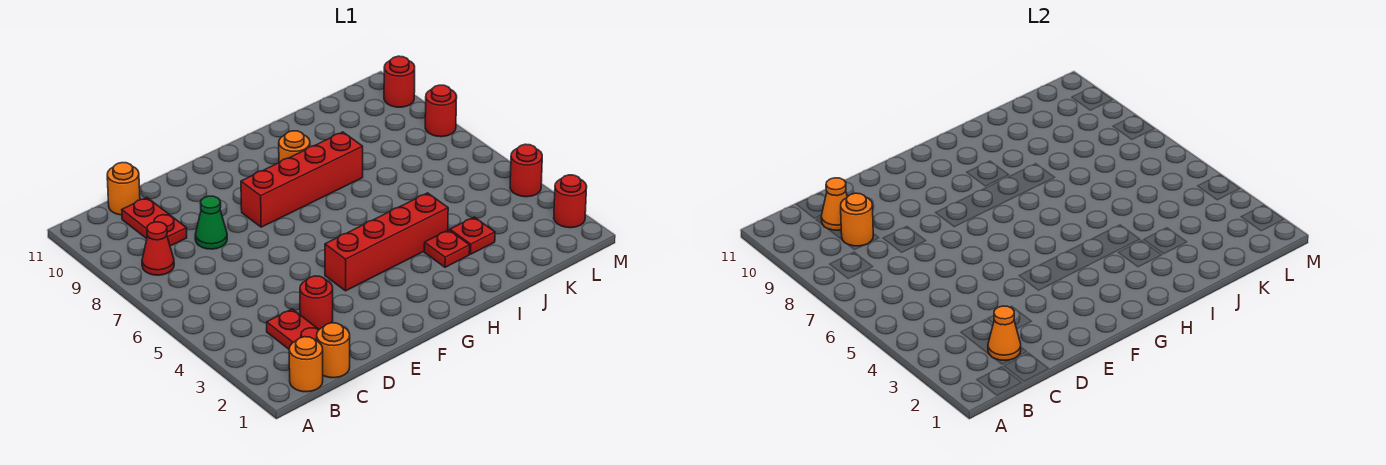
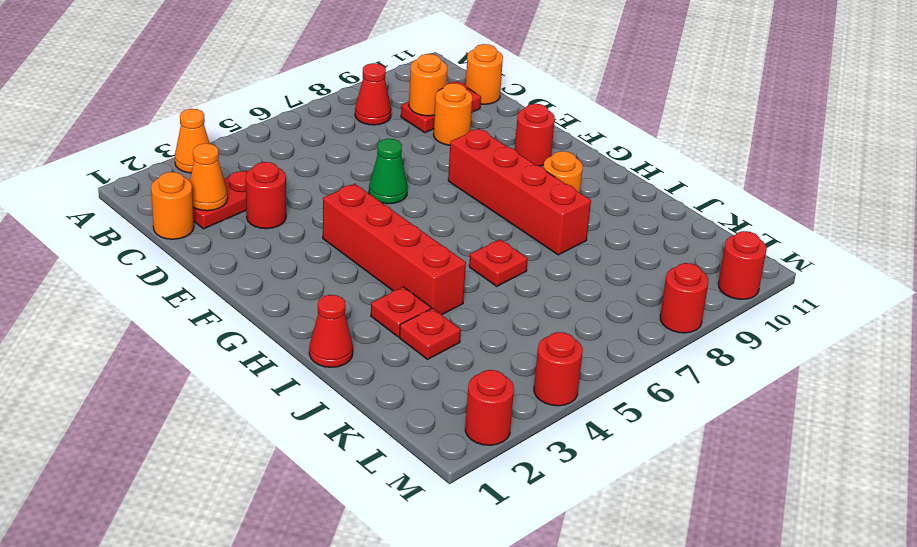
orange 1x1 round brick [289,337,323,392] -> orange 1x1 round brick moved to [434,83,472,145]
orange 1x1 cone [821,178,847,230] -> orange 1x1 cone moved to [175,109,210,173]
green 1x1 cone [195,196,227,249] -> green 1x1 cone moved to [369,139,408,204]
none -> red 1x1 round brick [515,104,555,166]
none -> red 1x1 cone [309,295,353,367]
none -> red 1x1 plate [469,239,528,286]

